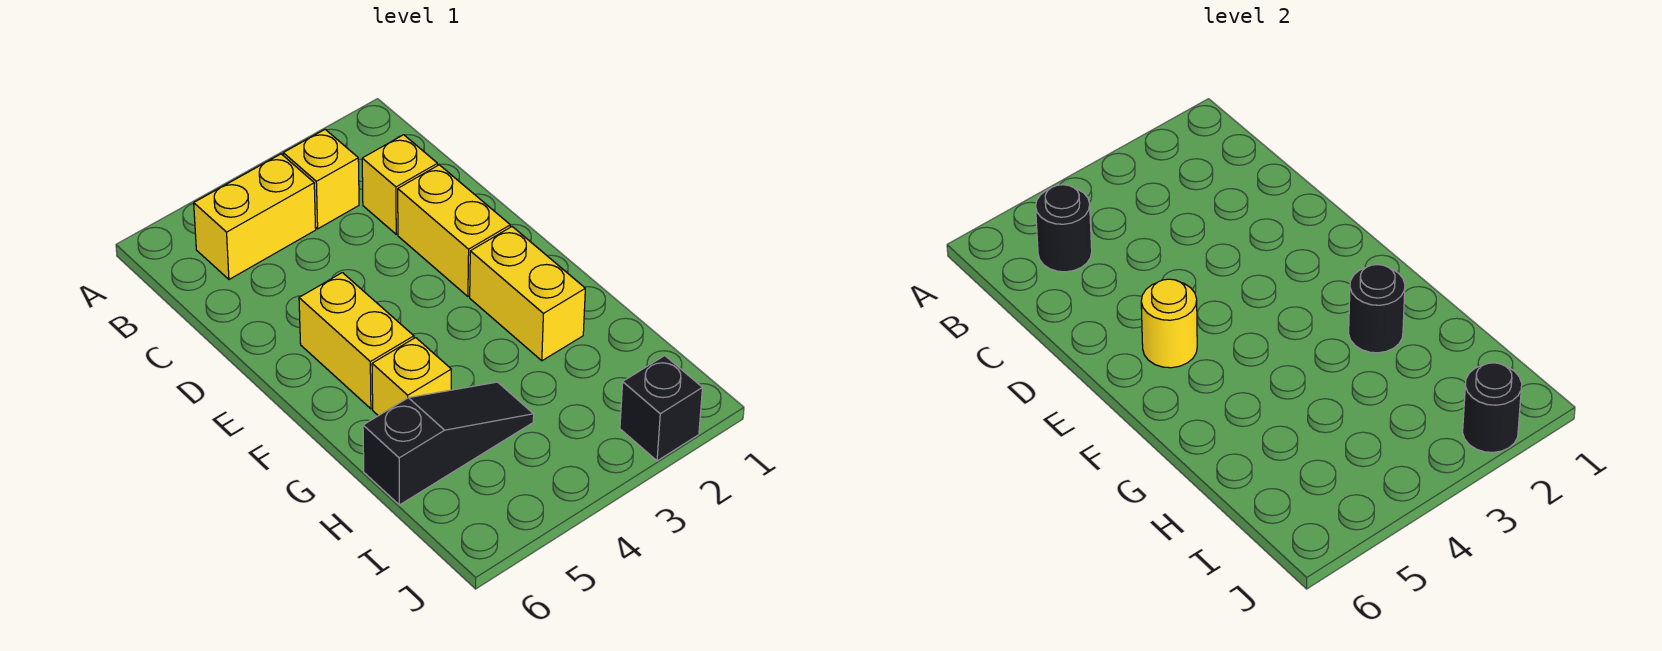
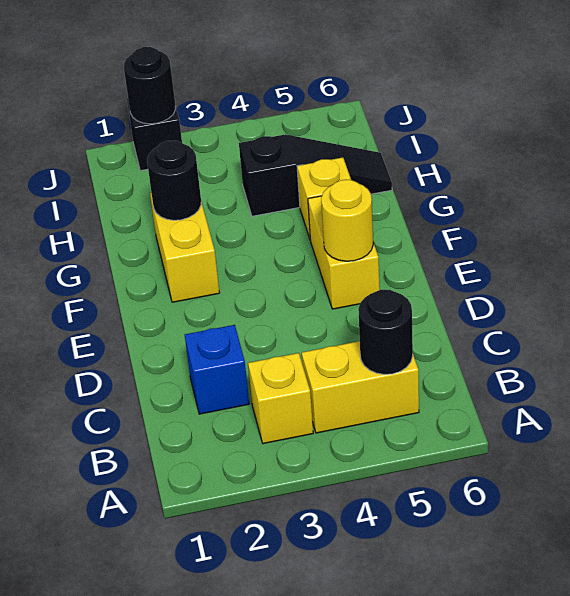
yellow 1x1 brick [362,135,438,234] -> blue 1x1 brick [185,325,249,414]
yellow 1x2 brick [398,165,510,296] -> none
black 1x3 slope [363,382,534,505] -> black 1x3 slope turned to [239,134,392,216]

